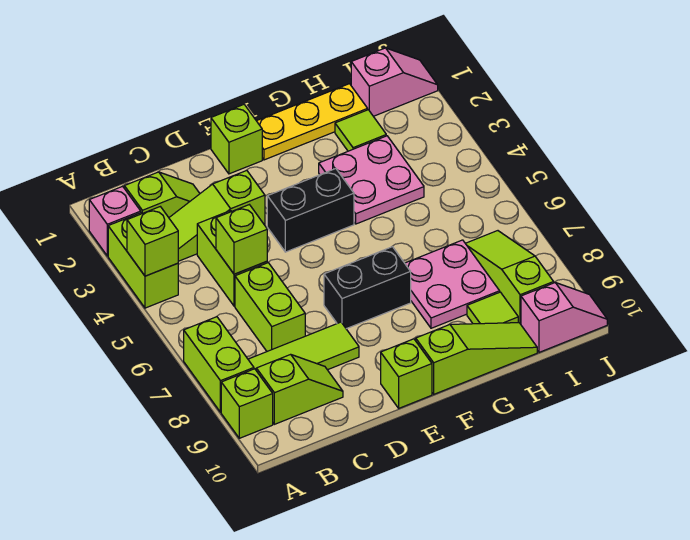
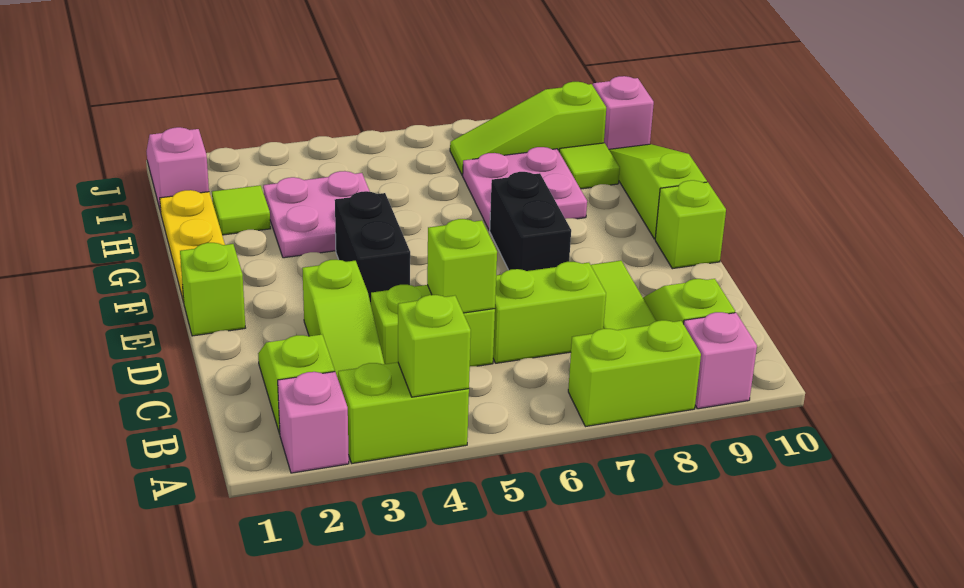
lime 1x1 brick [221,369,273,438] -> pink 1x1 brick [684,312,757,409]

